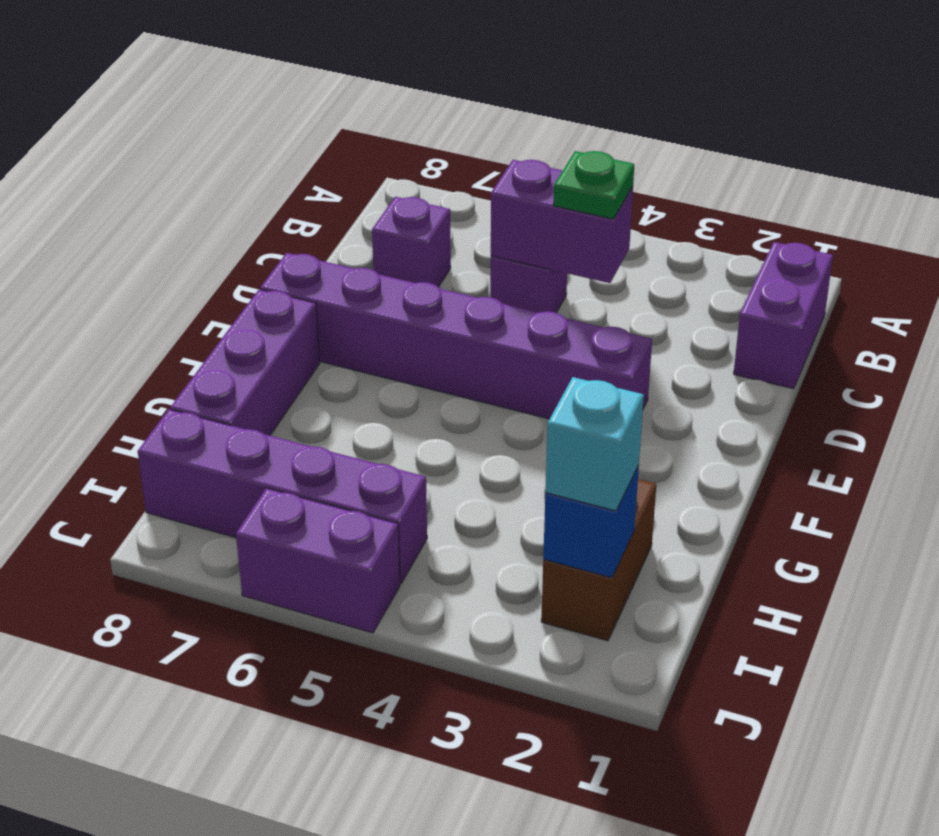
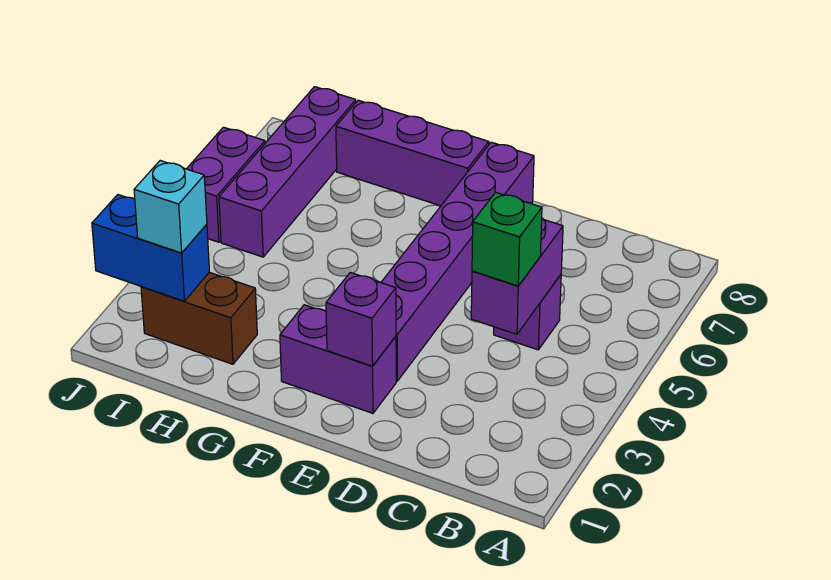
purple 1x2 brick [734,242,833,389] -> purple 1x2 brick moved to [280,305,396,413]
green 1x1 plate [553,151,634,219] -> green 1x1 brick [472,192,542,286]
purple 1x1 brick [372,197,451,287] -> purple 1x1 brick moved to [326,272,396,366]
blue 1x1 brick [543,465,639,578] -> blue 1x2 brick [92,195,209,301]

